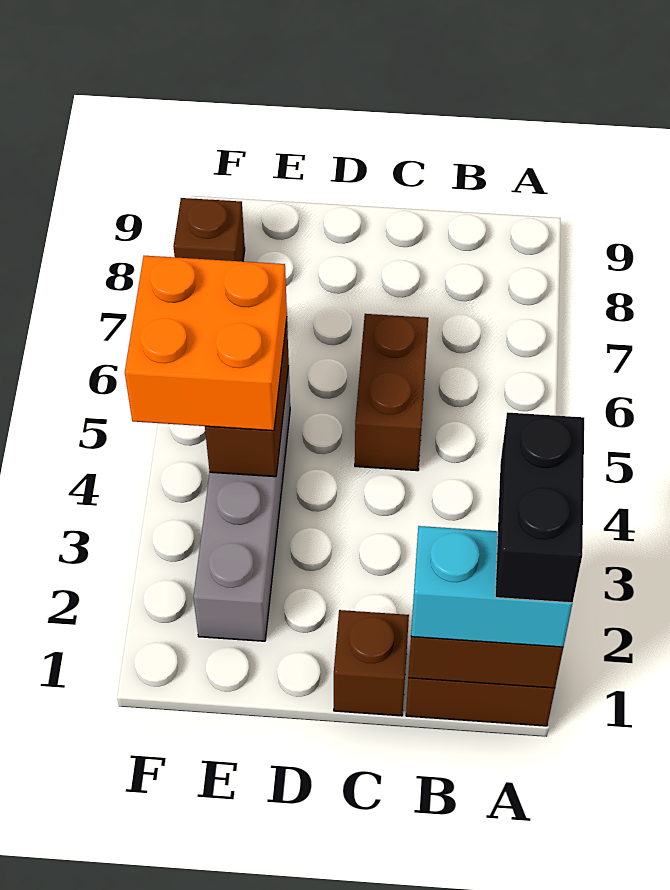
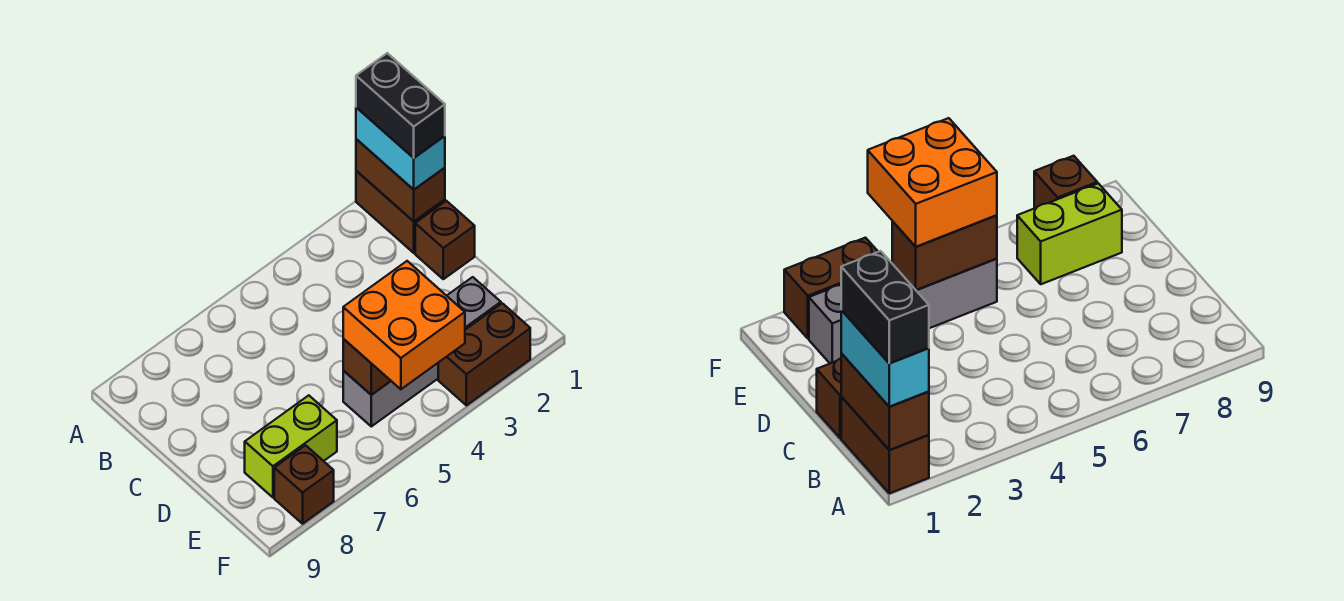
black 1x2 brick [495,412,584,603] -> black 1x2 brick turned to [356,53,445,158]
brown 1x2 brick [355,314,428,471] -> brown 1x2 brick moved to [438,303,530,405]
none -> lime 1x2 brick [245,395,337,497]

